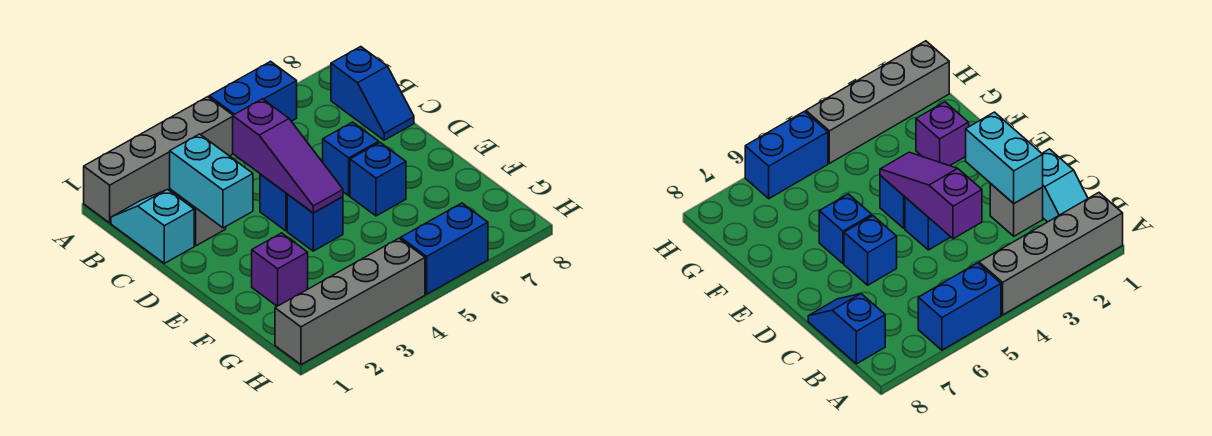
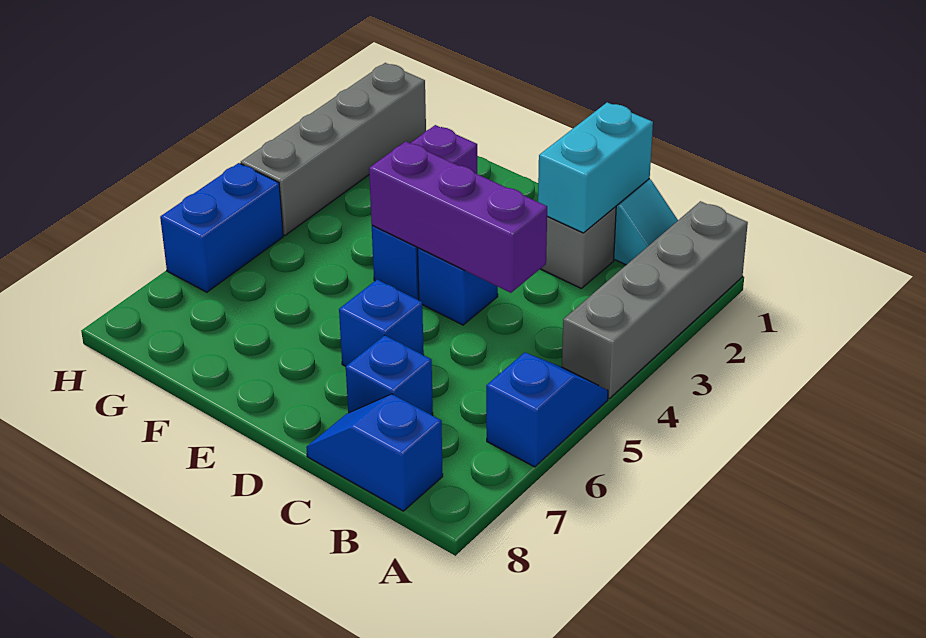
blue 1x2 brick [209,61,297,121] -> blue 1x2 slope [486,352,608,467]
cyan 1x2 brick [170,134,253,228] -> cyan 1x2 brick turned to [538,102,653,233]
purple 1x3 slope [233,99,343,213] -> purple 1x3 brick [369,141,547,293]
blue 1x1 brick [350,143,406,216] -> blue 1x1 brick moved to [346,335,433,416]

